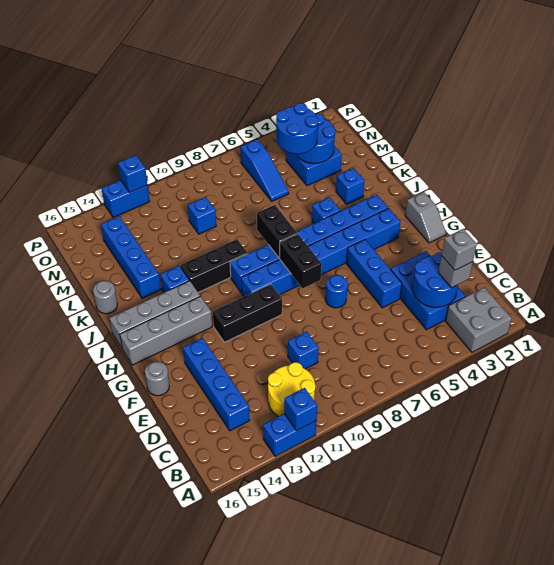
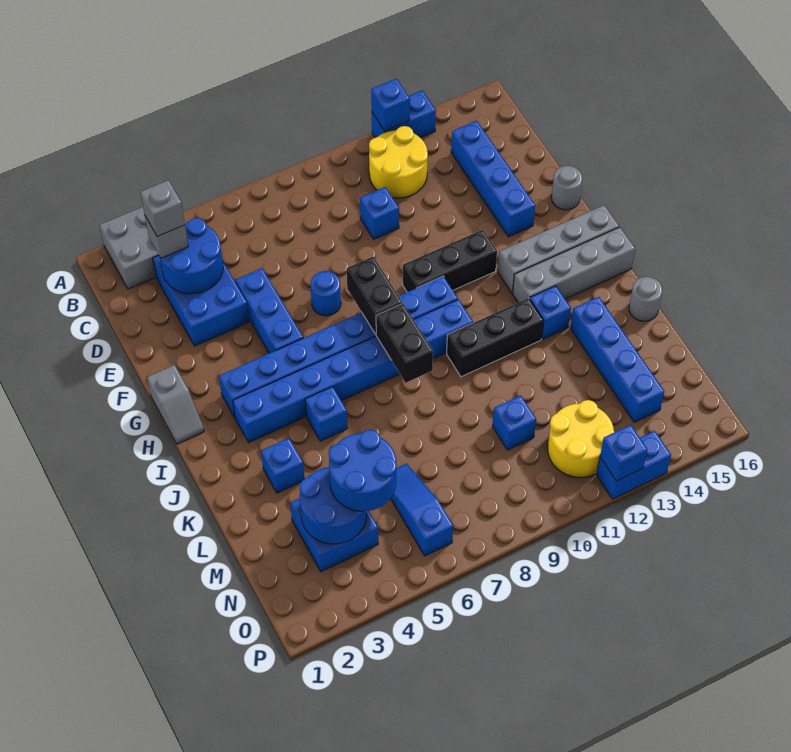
grey 1x2 slope [405,192,446,243] -> grey 1x2 slope turned to [147,365,204,444]
none -> yellow 2x2 round brick [548,400,614,477]

